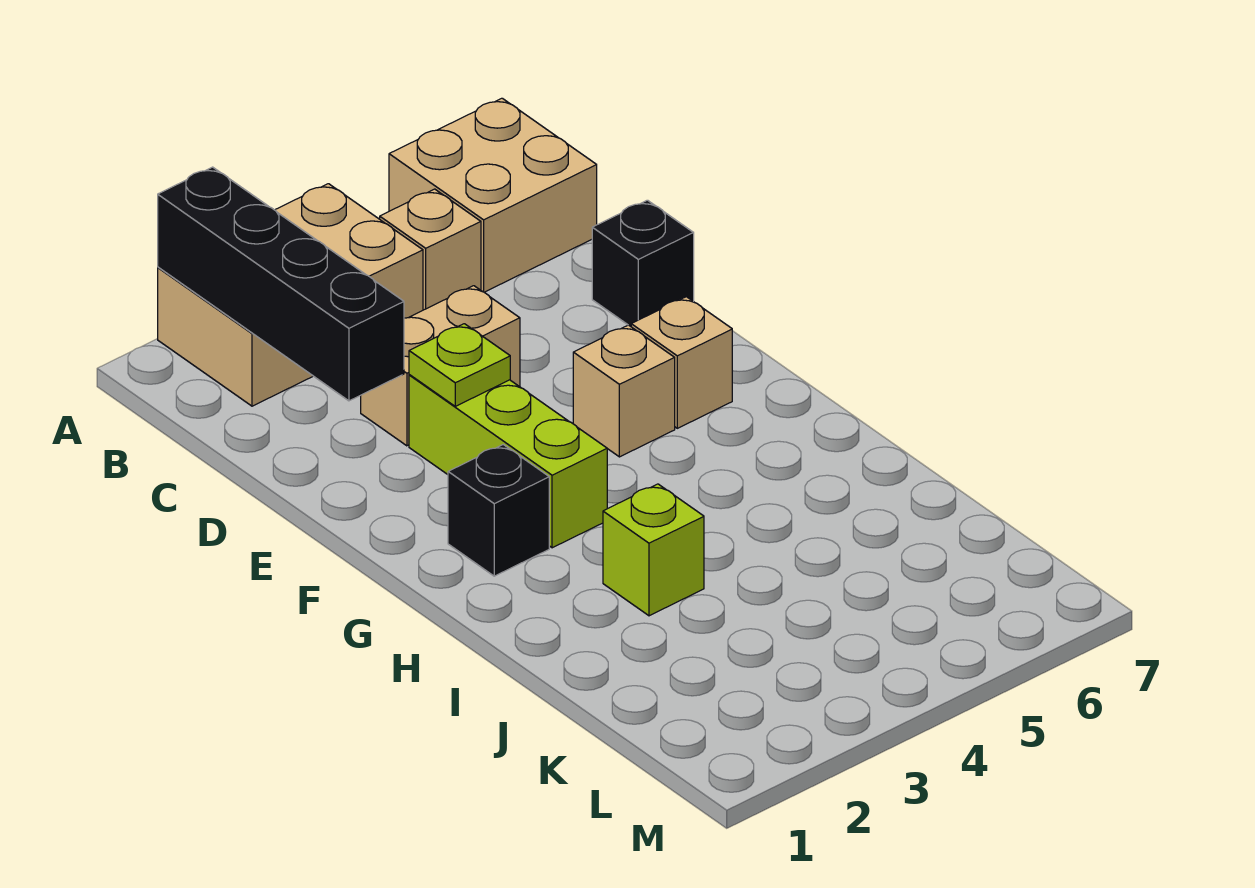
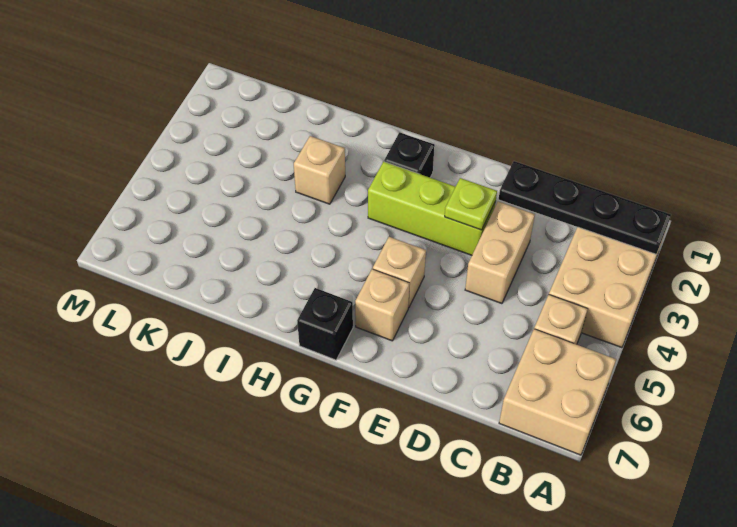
black 1x4 brick [158,167,404,401] -> black 1x4 plate [499,161,671,254]
black 1x1 brick [592,200,694,326] -> black 1x1 brick moved to [297,288,353,360]
lime 1x1 brick [603,484,704,616] -> tan 1x1 brick [294,136,345,204]

